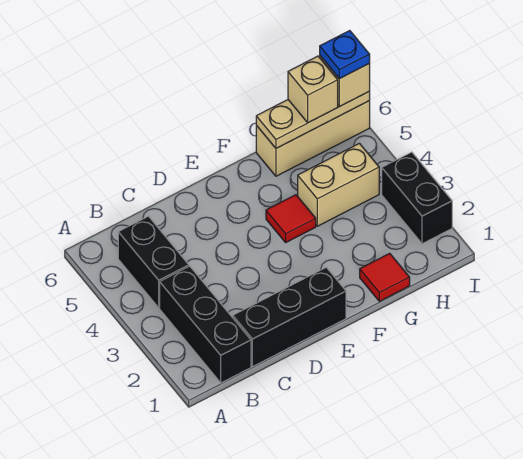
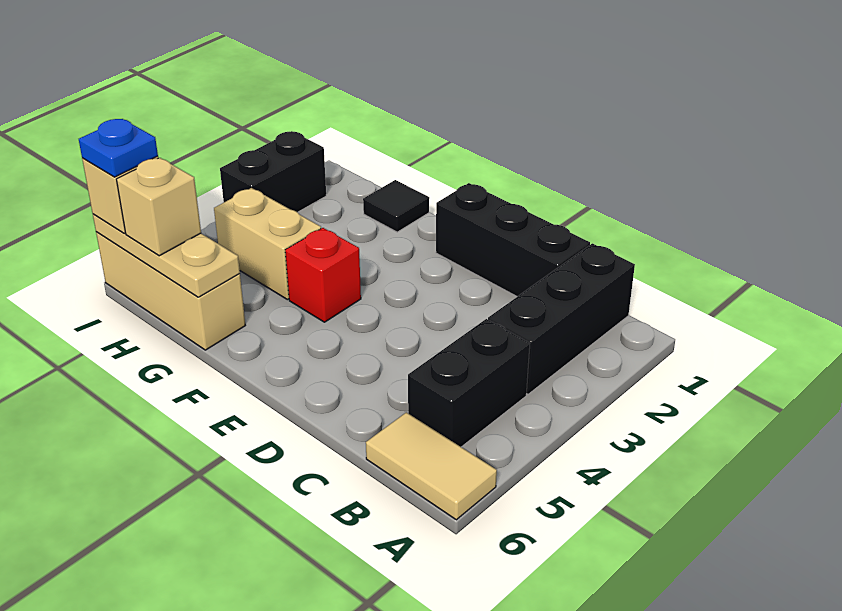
none -> tan 1x2 tile [366,412,497,520]
red 1x1 tile [266,195,316,242] -> red 1x1 brick [285,228,361,322]
red 1x1 tile [360,253,410,301] -> black 1x1 tile [363,180,429,232]

